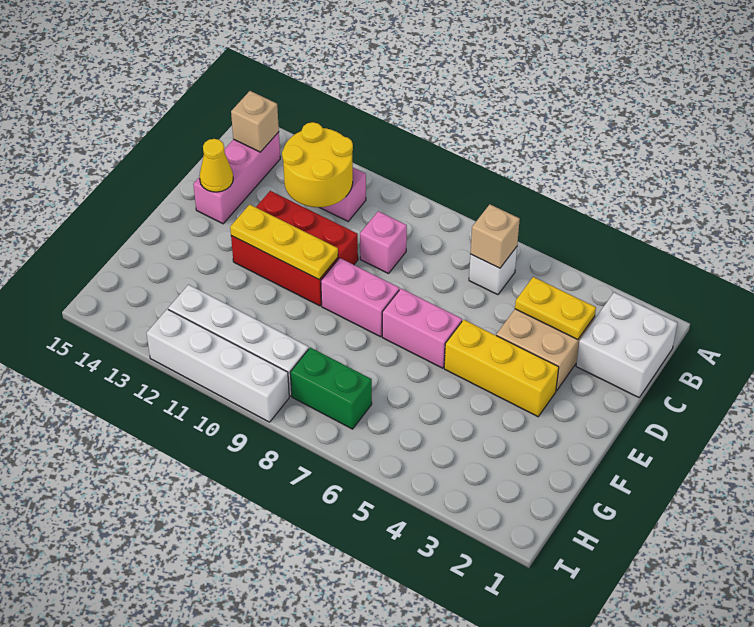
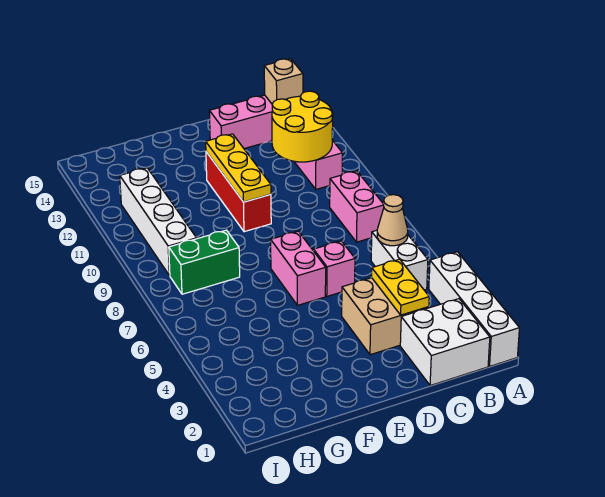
white 1x1 brick [469,247,517,295] -> white 1x2 brick [371,230,428,290]
tan 1x1 brick [470,204,520,268] -> tan 1x1 cone [377,195,408,246]
pink 1x1 brick [360,211,407,274] -> pink 1x1 brick moved to [314,241,355,296]
red 2x3 brick [231,191,358,306] -> red 1x3 brick [206,152,271,232]
yellow 1x1 cone [199,139,233,192] -> none
yellow 1x3 brick [444,320,559,417] -> none
pink 1x2 brick [321,258,399,337] -> pink 1x2 brick moved to [330,171,384,242]
green 1x2 brick [290,347,372,429] -> green 1x2 brick turned to [169,230,240,294]
white 1x4 brick [146,309,289,422] -> white 1x4 brick moved to [429,252,519,366]

